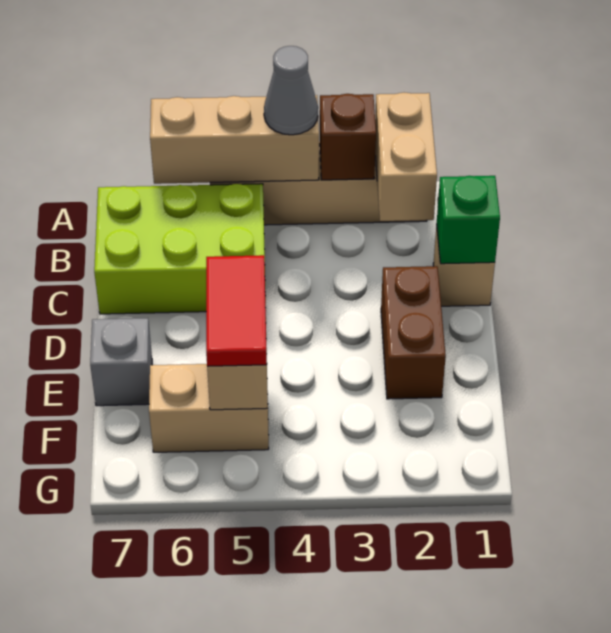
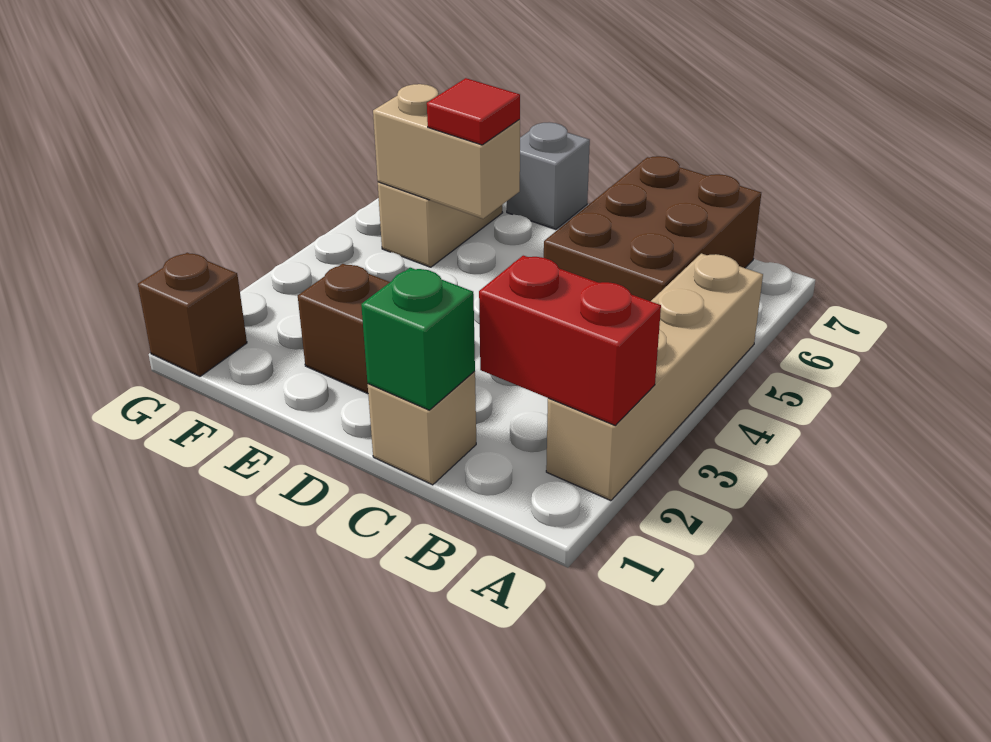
tan 1x2 brick [375,93,437,221] -> red 1x2 brick [479,256,661,425]
brown 1x1 brick [320,94,376,180] -> brown 1x1 brick moved to [138,253,247,376]
tan 1x3 brick [150,95,319,184] -> none
grey 1x1 cone [264,46,318,135] -> none
lime 2x3 brick [94,184,266,314] -> brown 2x3 brick [544,156,761,301]
red 1x2 tile [206,255,267,367] -> red 1x1 tile [427,78,520,145]

